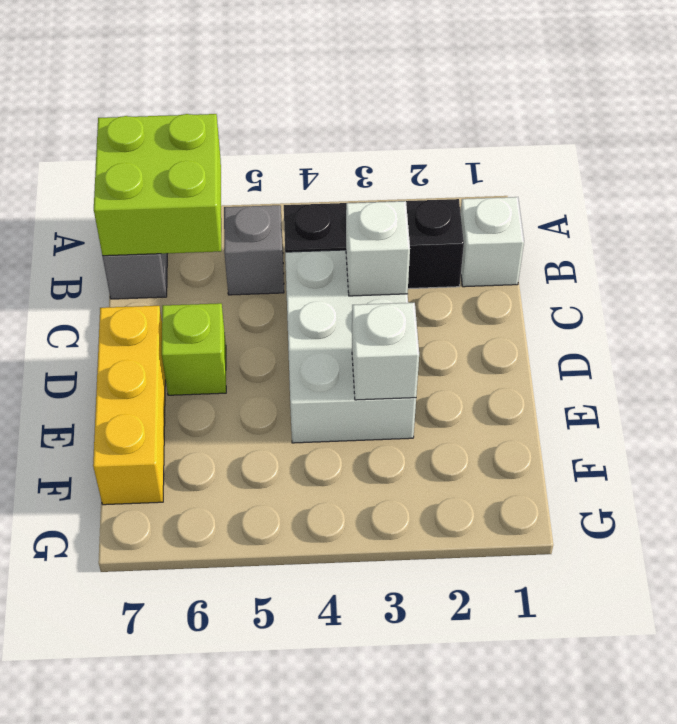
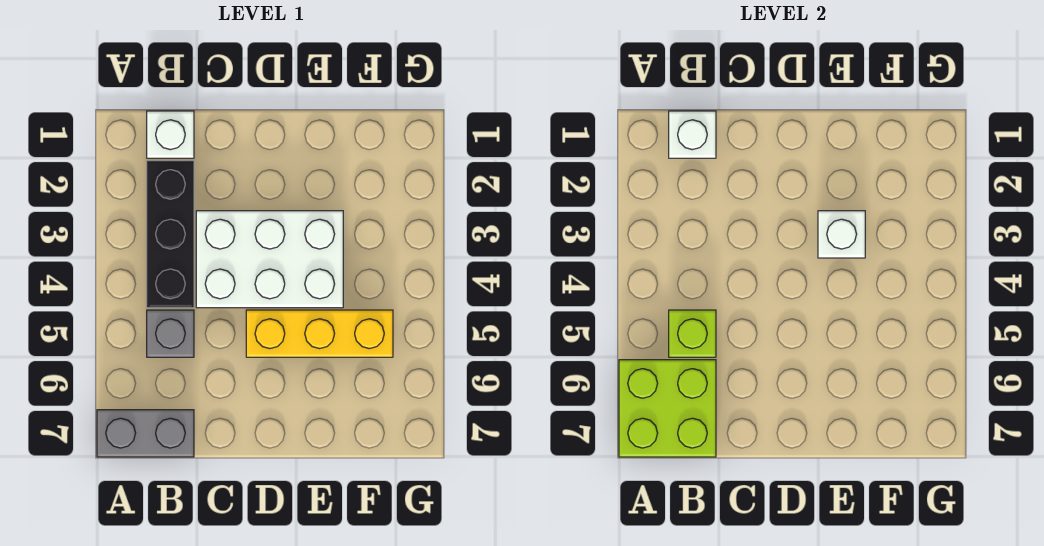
white 1x1 brick [346,201,410,296] -> white 1x1 brick moved to [669,111,716,158]
lime 1x1 brick [162,303,226,395] -> lime 1x1 brick moved to [669,310,716,357]
yellow 1x3 brick [93,306,165,505] -> yellow 1x3 brick moved to [246,310,393,357]

